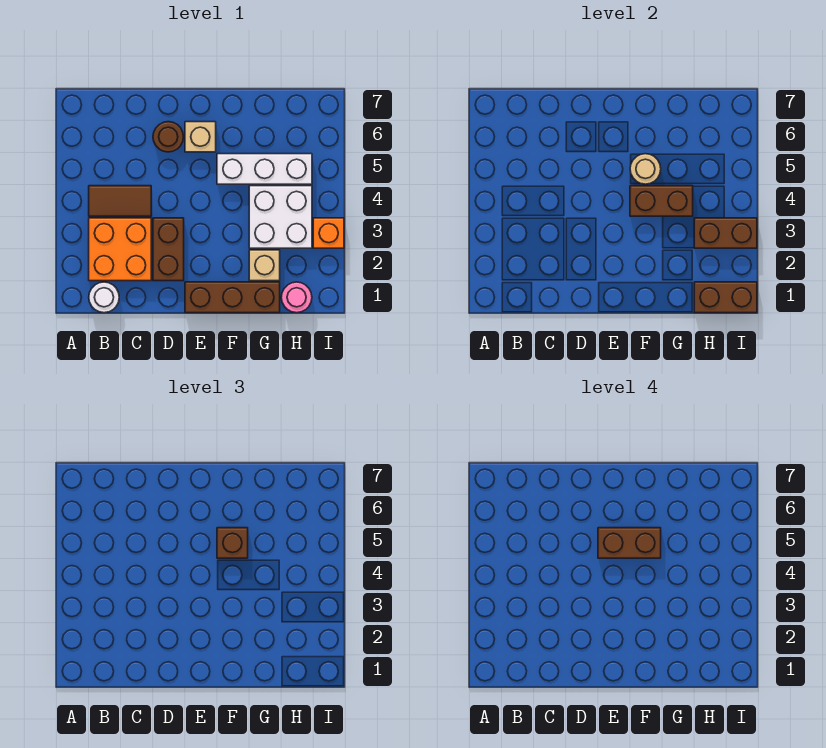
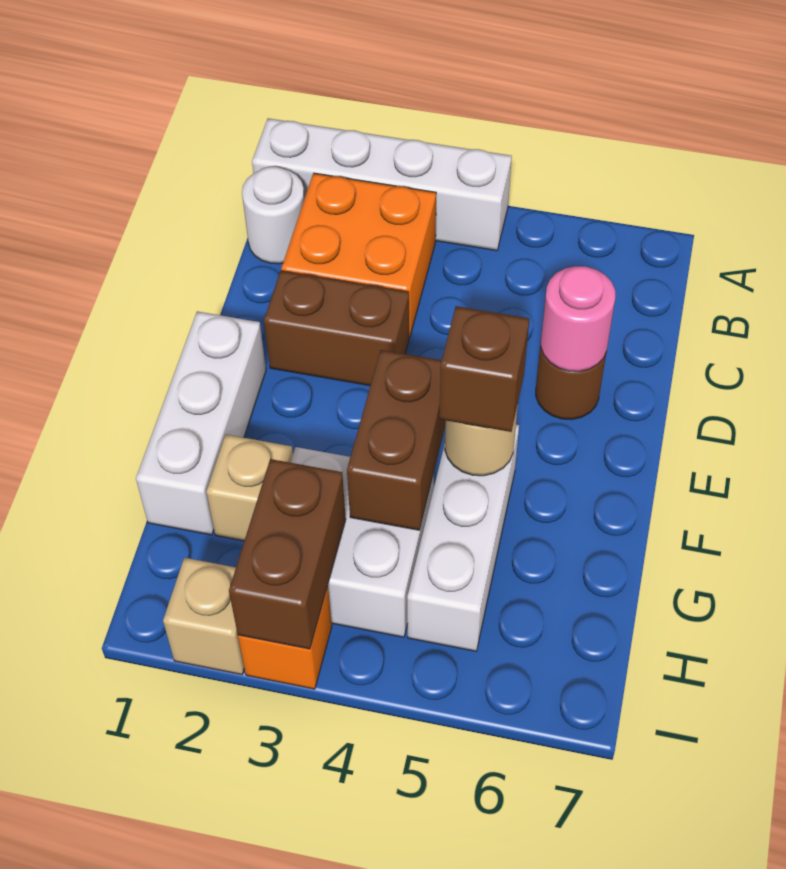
none -> white 1x4 brick [252,118,512,251]
brown 1x2 tile [89,186,151,216] -> none
brown 1x3 brick [185,282,280,313] -> white 1x3 brick [136,311,266,535]
brown 1x2 brick [598,528,661,558] -> none
tan 1x1 brick [185,122,216,152] -> tan 1x1 brick moved to [163,558,244,675]
pink 1x1 round brick [281,282,312,313] -> pink 1x1 round brick moved to [541,266,615,372]
brown 1x2 brick [694,282,757,313] -> none

